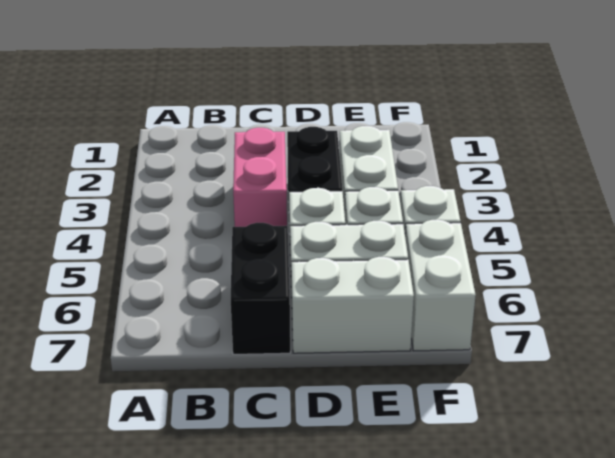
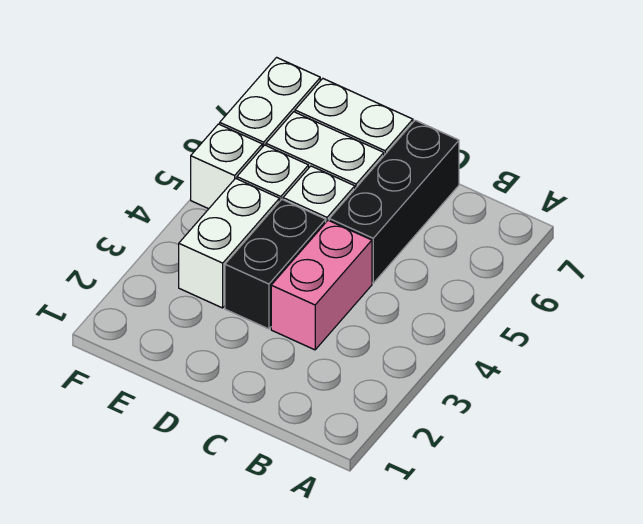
black 1x2 brick [231,223,290,354] -> black 1x3 brick [329,120,459,283]

